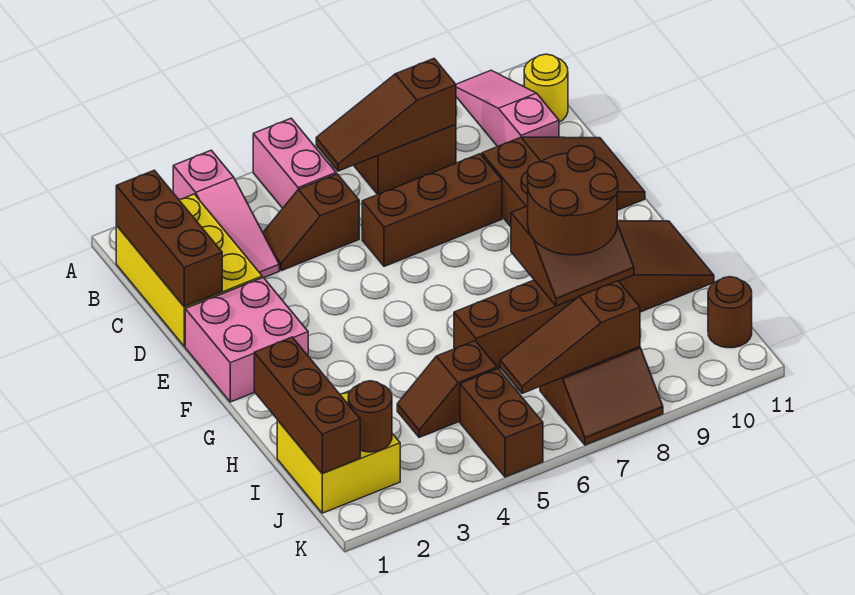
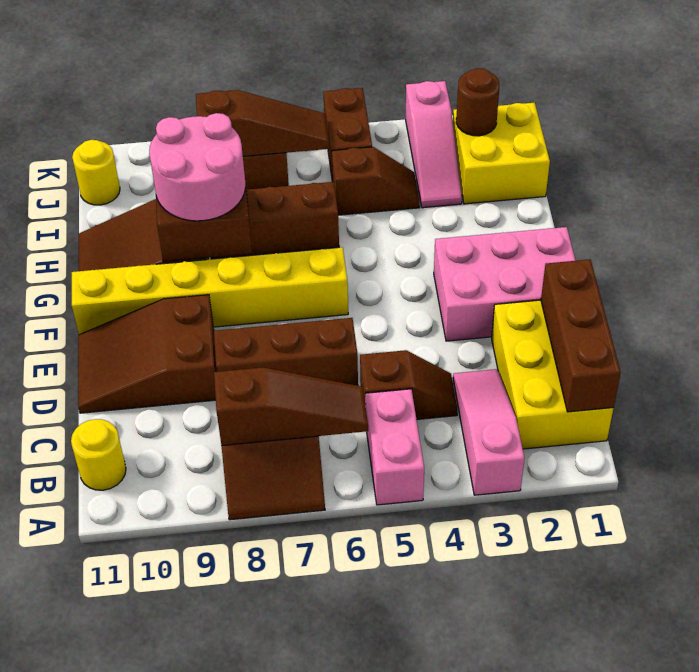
pink 1x3 slope [456,70,559,146] -> pink 1x3 slope moved to [406,81,462,208]
pink 2x2 brick [185,278,308,402] -> pink 2x3 brick [434,227,576,341]
none -> yellow 1x6 brick [72,247,348,335]
brown 2x2 round brick [527,146,618,255] -> pink 2x2 round brick [149,113,245,221]
brown 1x3 brick [254,337,360,474] -> none
brown 1x1 round brick [708,277,752,348] -> yellow 1x1 round brick [72,140,120,205]

